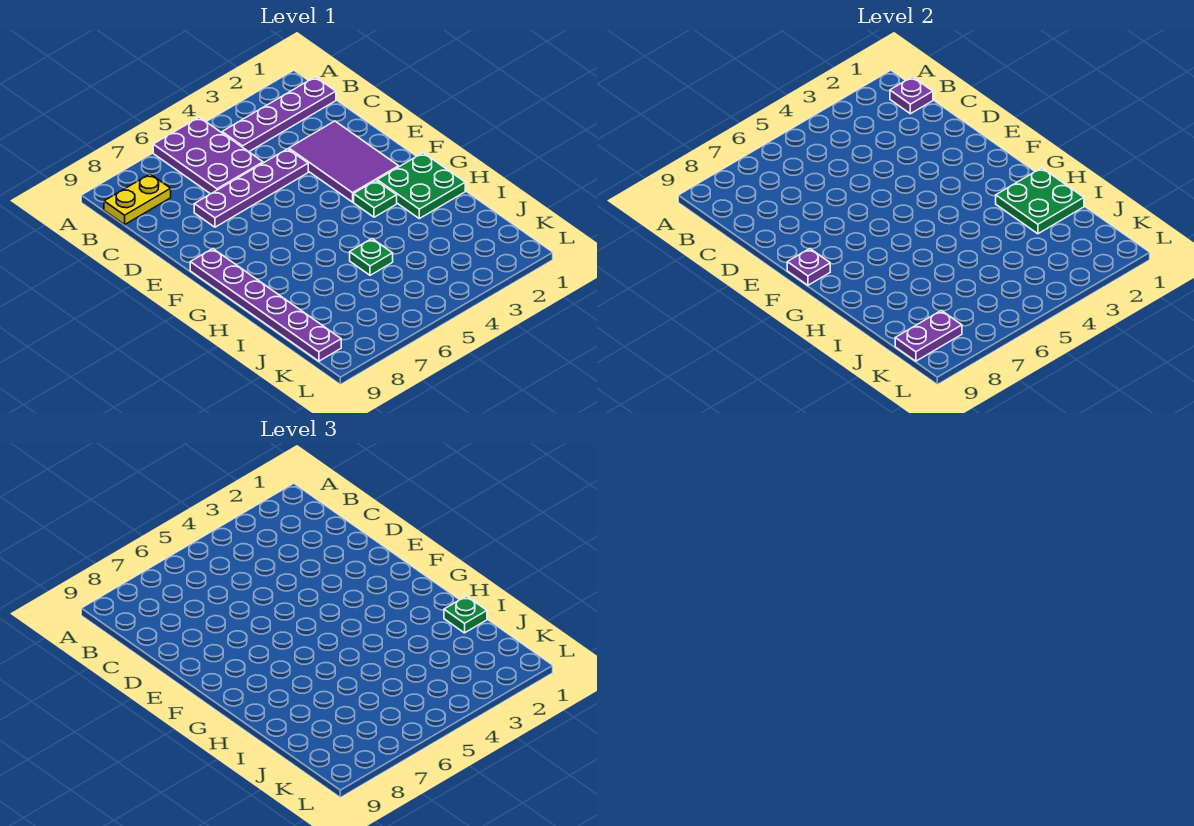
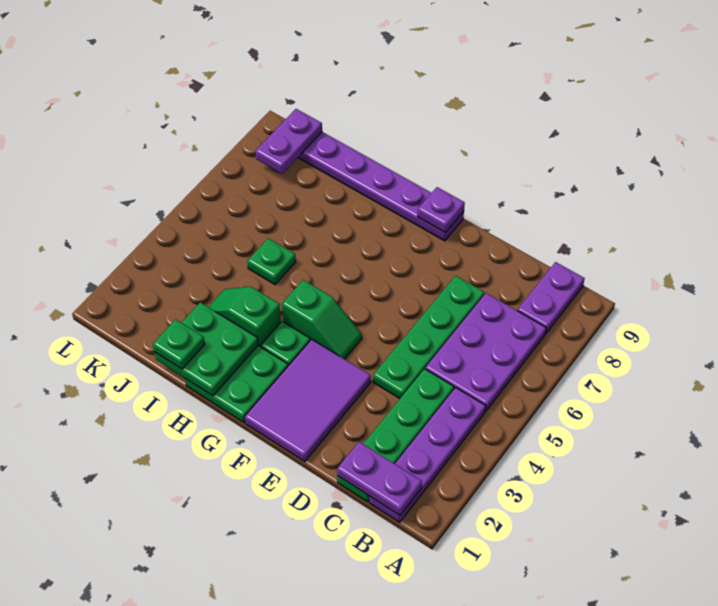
purple 2x3 plate [153,117,263,194] -> purple 2x3 plate turned to [425,293,546,411]
purple 1x1 plate [890,77,933,114] -> purple 1x2 plate [337,442,422,515]
yellow 1x2 plate [104,174,171,225] -> purple 1x2 plate [517,262,585,334]
none -> green 1x4 plate [337,369,454,502]
purple 2x3 tile [289,121,399,202] -> purple 2x3 tile turned to [245,339,371,462]
purple 1x4 plate [194,149,308,227] -> green 1x4 plate [373,276,484,398]
none -> green 1x2 slope [282,280,362,359]
none -> green 1x2 slope [209,286,281,347]

